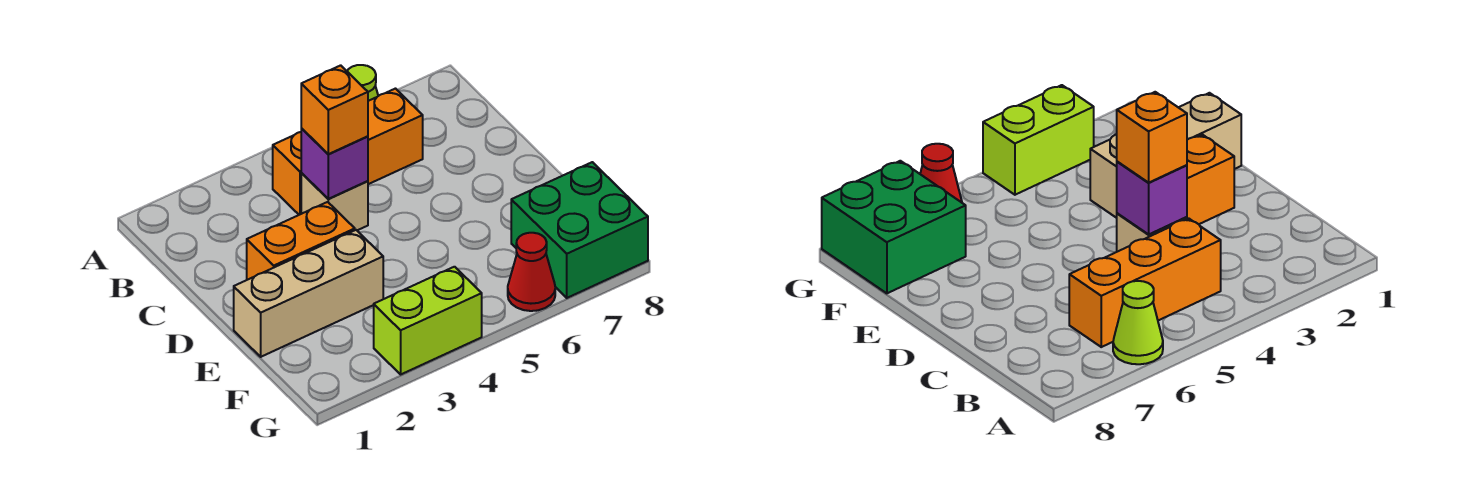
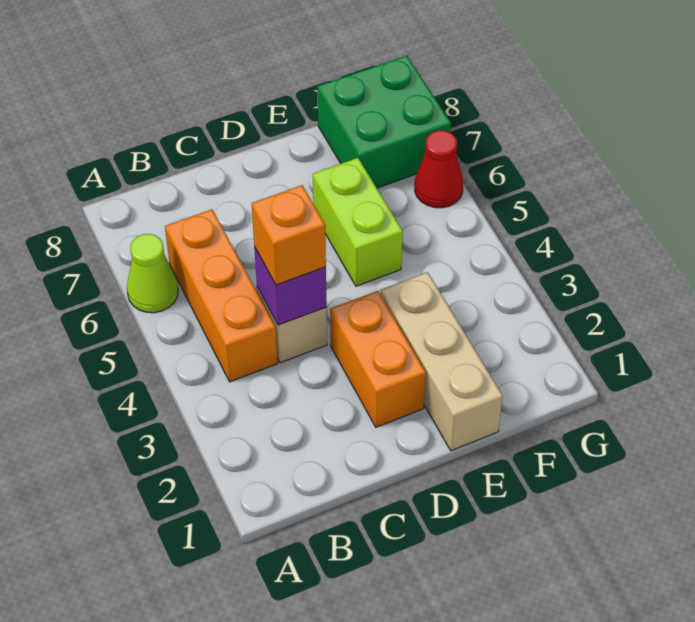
lime 1x2 brick [374,267,482,374] -> lime 1x2 brick moved to [313,158,403,286]

